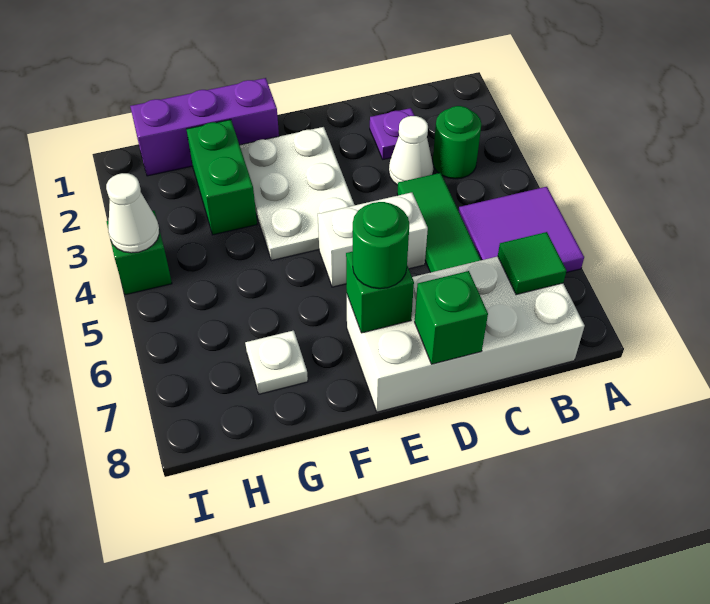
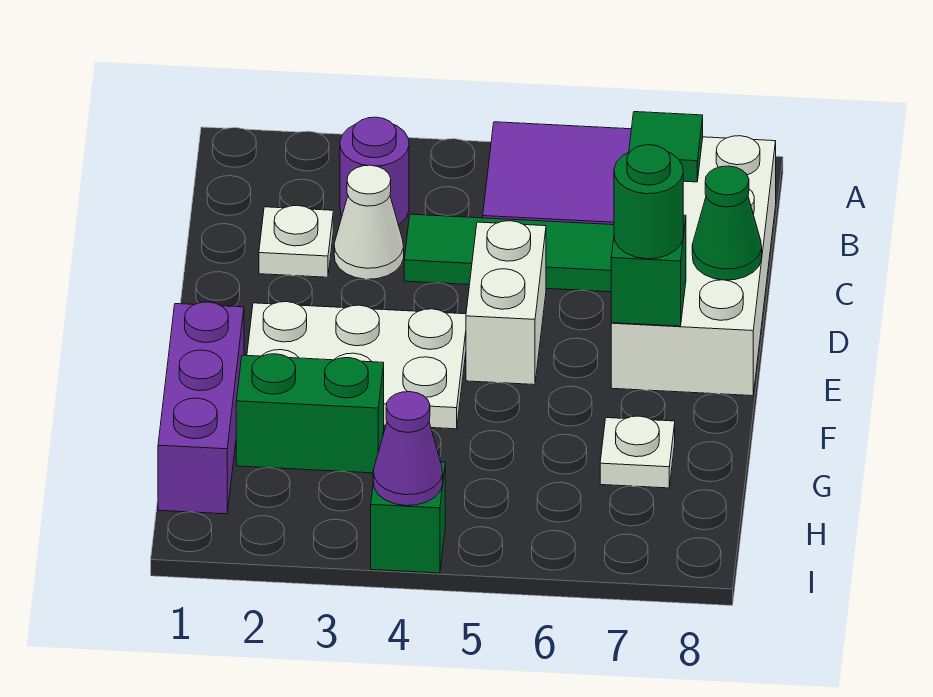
green 1x1 round brick [433,106,481,179] -> purple 1x1 round brick [340,117,409,225]
purple 1x1 plate [370,108,415,159] -> white 1x1 plate [259,205,333,277]
green 1x1 brick [415,271,488,364] -> green 1x1 cone [692,166,762,280]
white 1x1 cone [106,173,159,253] -> purple 1x1 cone [373,392,443,506]

